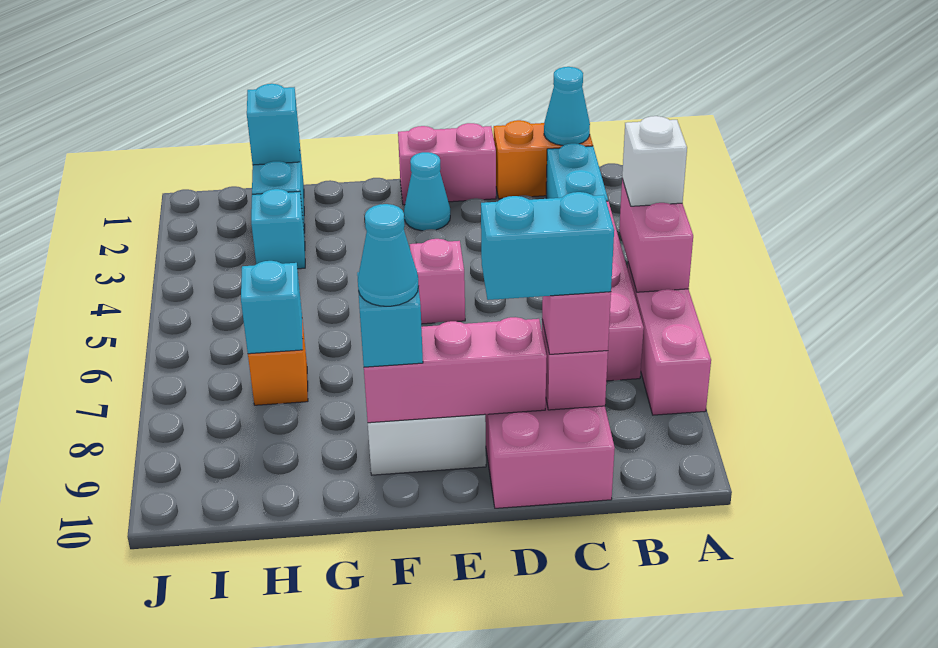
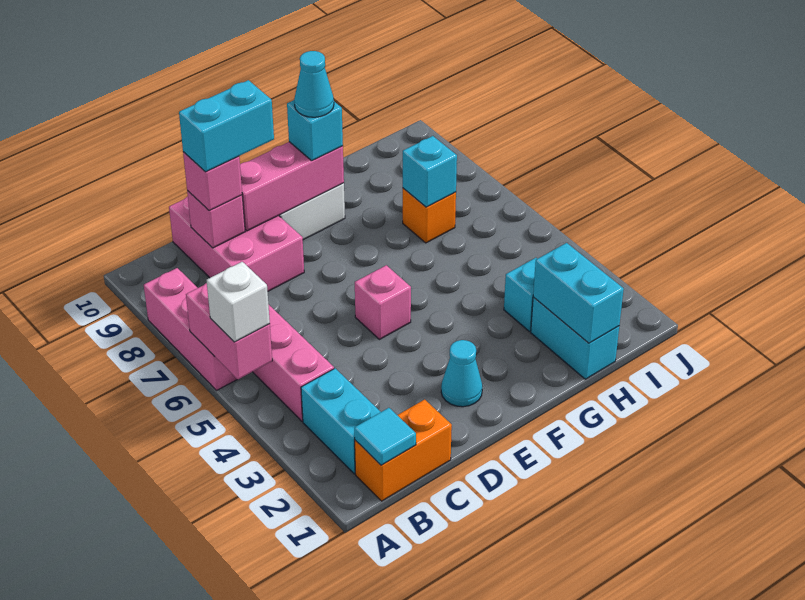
cyan 1x1 cone [544,67,590,146] -> cyan 1x1 tile [354,408,416,465]
pink 1x2 brick [398,123,496,205] -> none
cyan 1x1 brick [247,84,300,165] -> cyan 1x2 brick [533,243,624,343]

